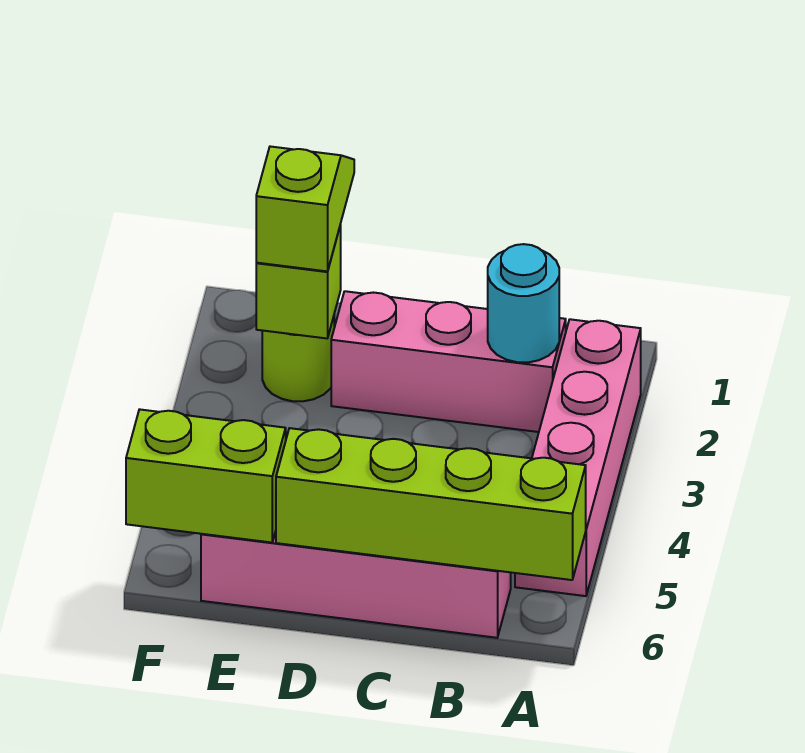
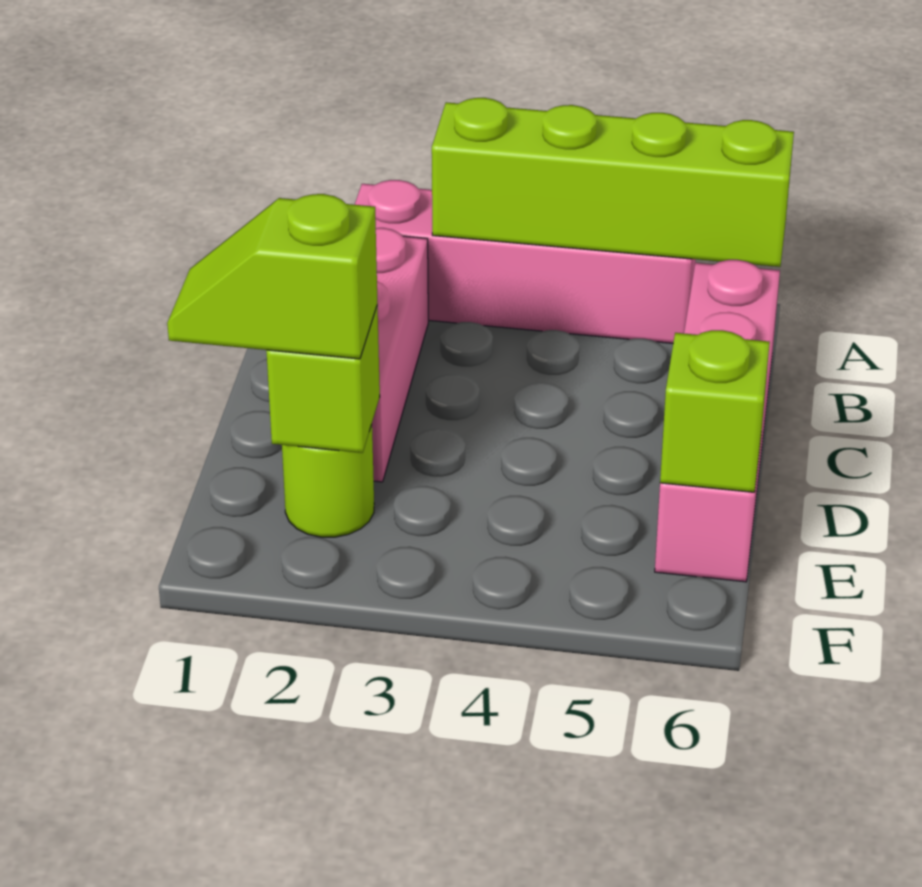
lime 1x4 brick [276,428,586,580] -> lime 1x4 brick turned to [432,98,794,267]
cyan 1x1 round brick [488,244,559,362] -> none
lime 1x2 brick [126,409,286,543] -> lime 1x1 brick [660,330,770,492]

